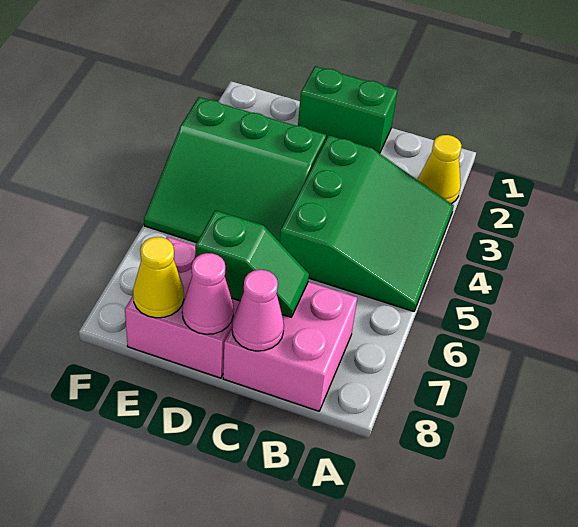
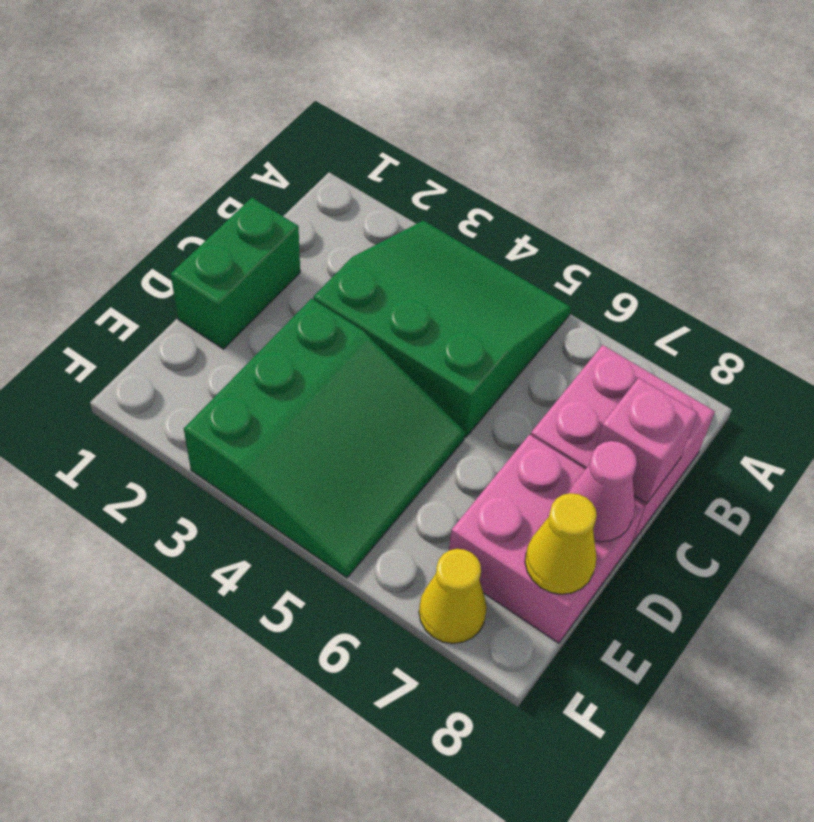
yellow 1x1 cone [418,135,462,204] -> yellow 1x1 cone moved to [419,549,487,644]
green 1x2 slope [195,210,309,317] -> none
pink 1x1 cone [232,270,284,351] -> pink 1x1 brick [595,378,698,504]

